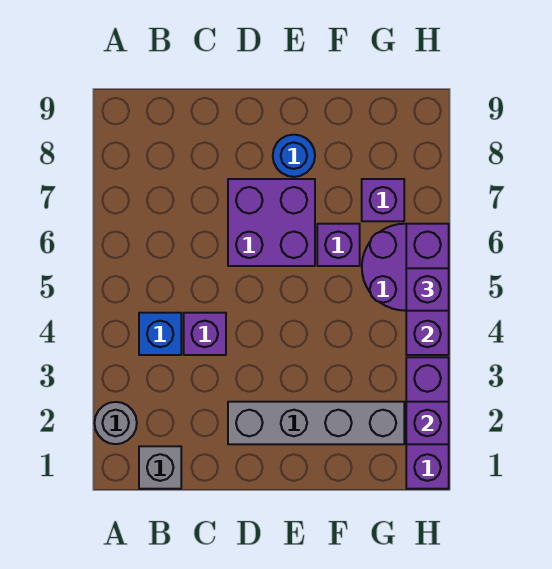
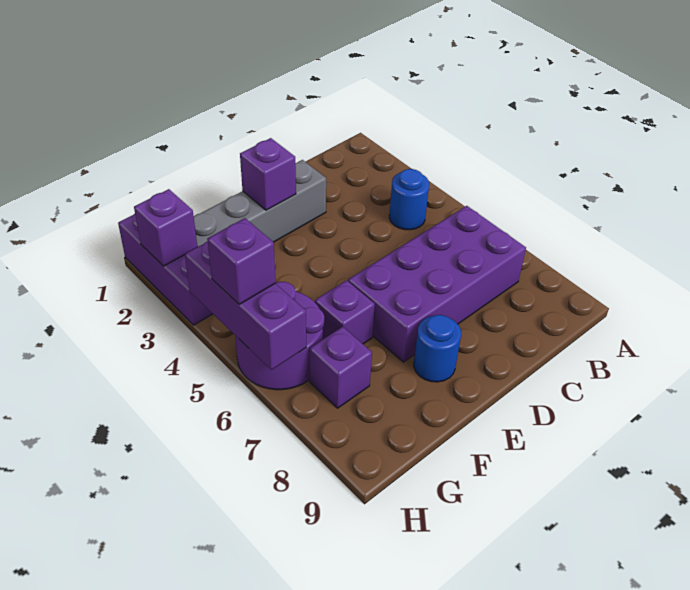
grey 1x1 round brick [95,402,137,444] -> none
grey 1x1 brick [139,446,181,489] -> none
blue 1x1 brick [139,313,181,355] -> blue 1x1 round brick [389,169,429,230]
purple 1x1 brick [184,313,226,355] -> purple 1x1 brick moved to [240,138,296,210]
purple 2x2 brick [228,179,315,266] -> purple 2x4 brick [348,206,526,362]

